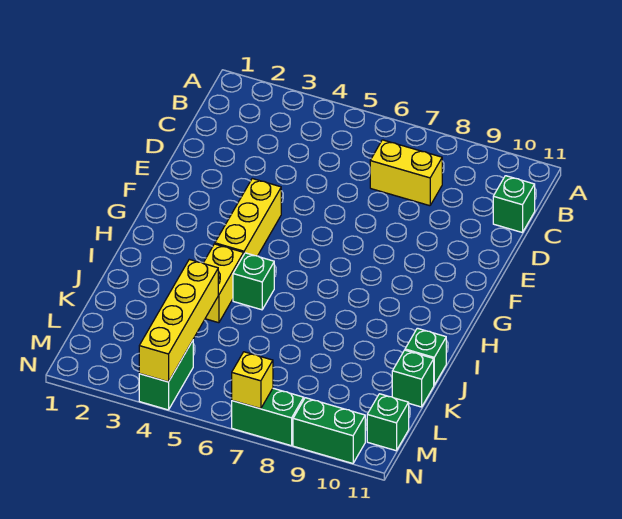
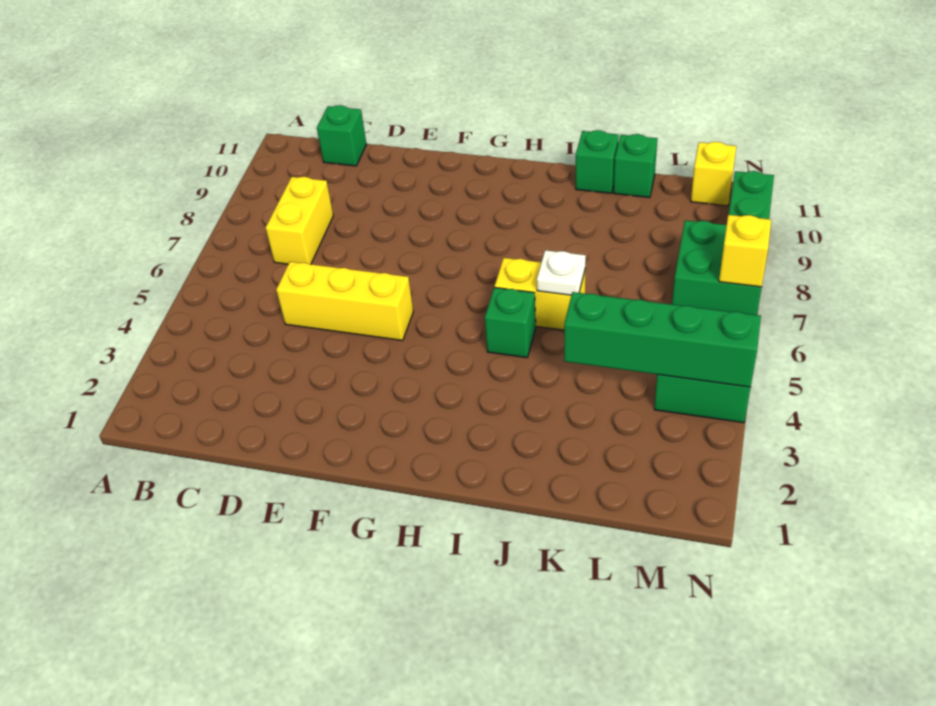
yellow 1x3 brick [215,179,281,256] -> yellow 1x3 brick moved to [276,262,413,341]
yellow 1x2 brick [203,244,244,323] -> yellow 1x2 brick moved to [495,258,586,330]
none -> white 1x1 plate [537,250,586,295]
yellow 1x4 brick [139,259,218,382] -> green 1x4 brick [564,292,761,387]
green 1x1 brick [367,394,409,451] -> yellow 1x1 brick [691,142,736,206]
green 1x2 brick [232,388,304,446] -> green 2x2 brick [672,220,762,315]

